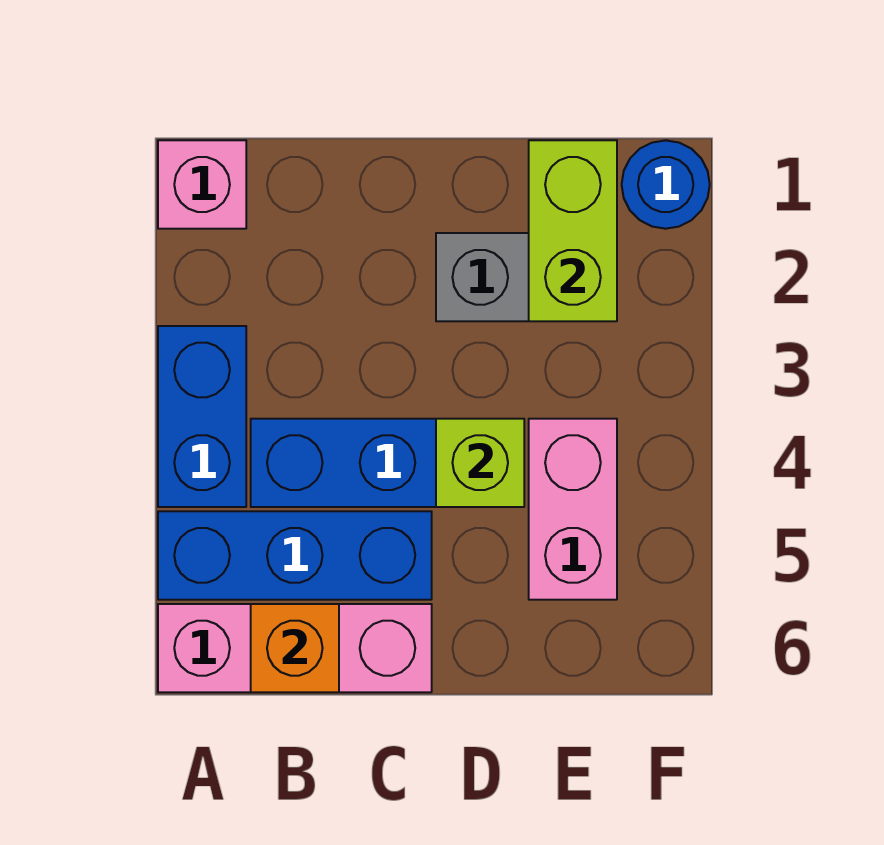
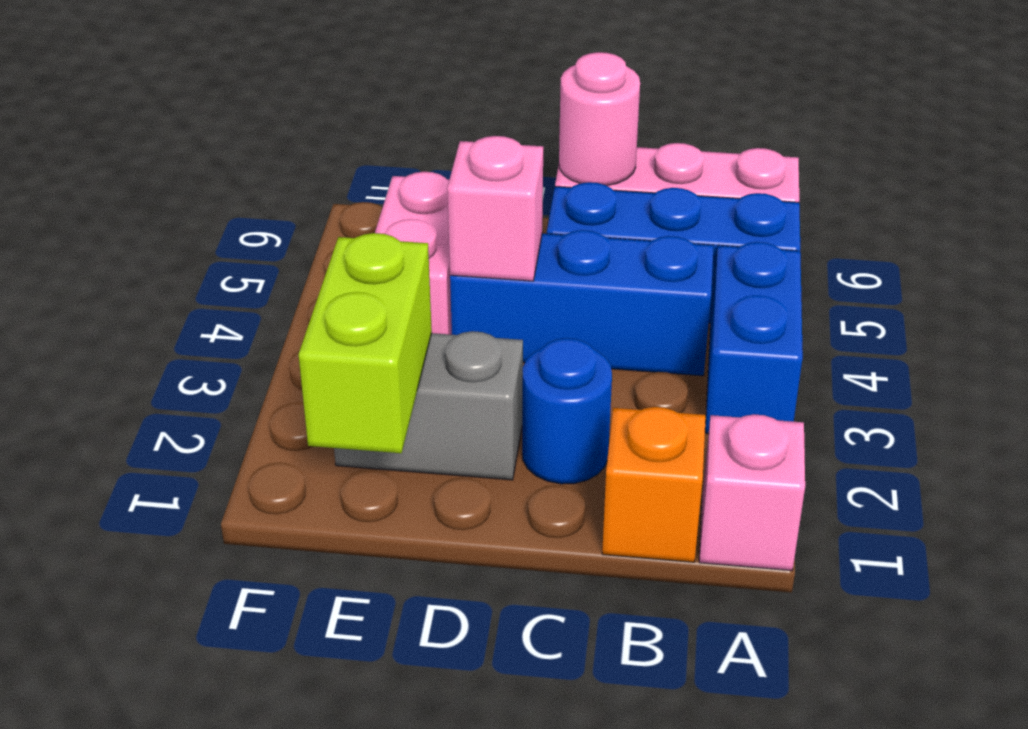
orange 1x1 brick [251,604,339,692] -> orange 1x1 brick moved to [602,407,706,562]
none -> pink 1x1 round brick [559,52,640,186]
lime 1x1 brick [436,419,524,507] -> pink 1x1 brick [447,136,543,281]
blue 1x1 round brick [622,140,710,229] -> blue 1x1 round brick moved to [522,338,612,484]

